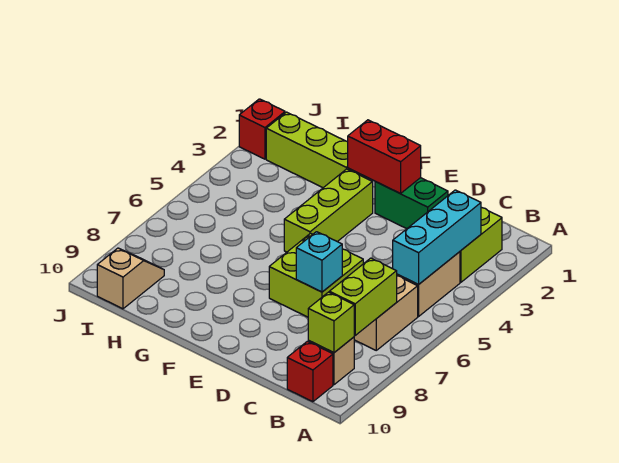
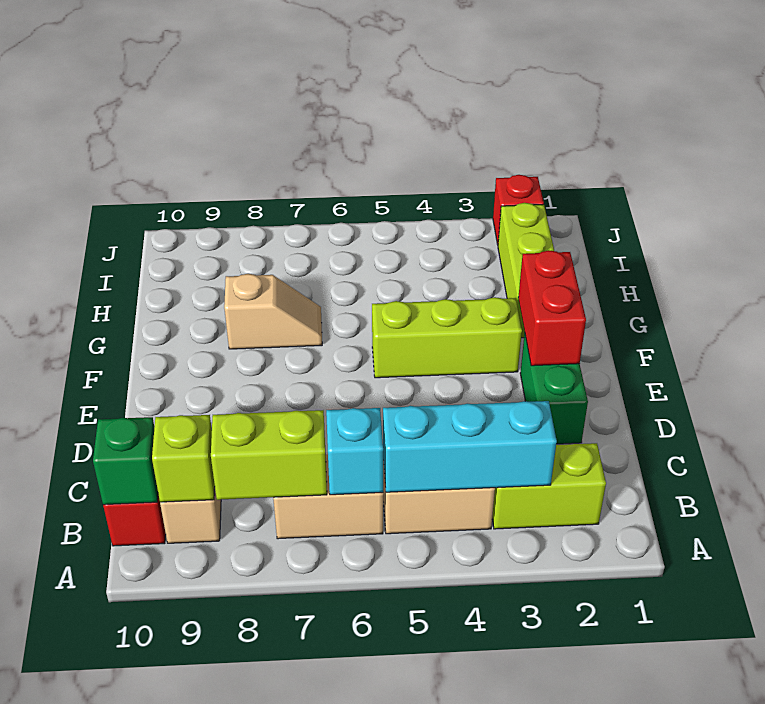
none -> green 1x1 brick [93,417,158,505]
lime 2x2 brick [269,233,363,317] -> none
cyan 1x1 brick [296,232,342,292] -> cyan 1x1 brick moved to [326,408,383,495]
tan 1x2 slope [97,248,164,309] -> tan 1x2 slope moved to [224,274,322,349]

